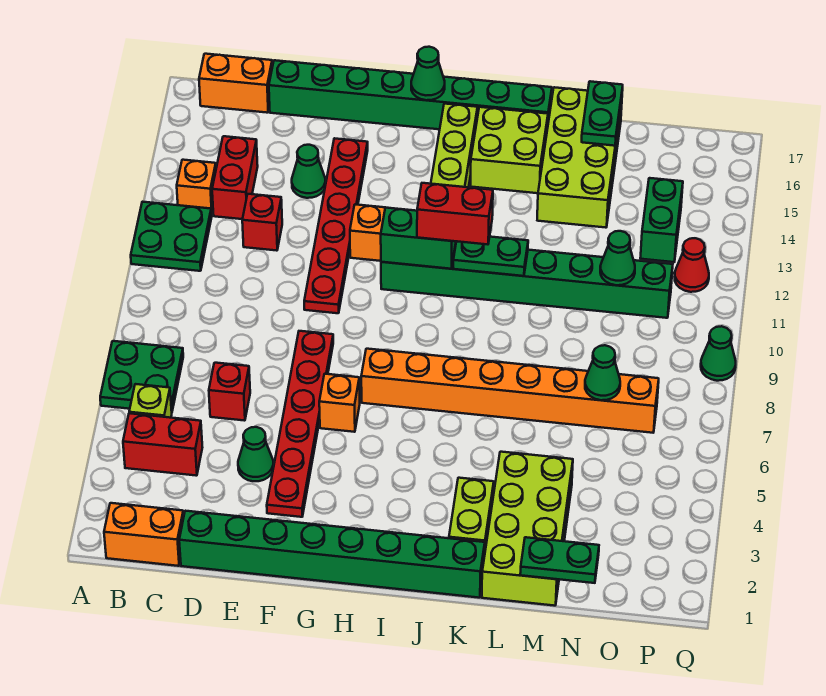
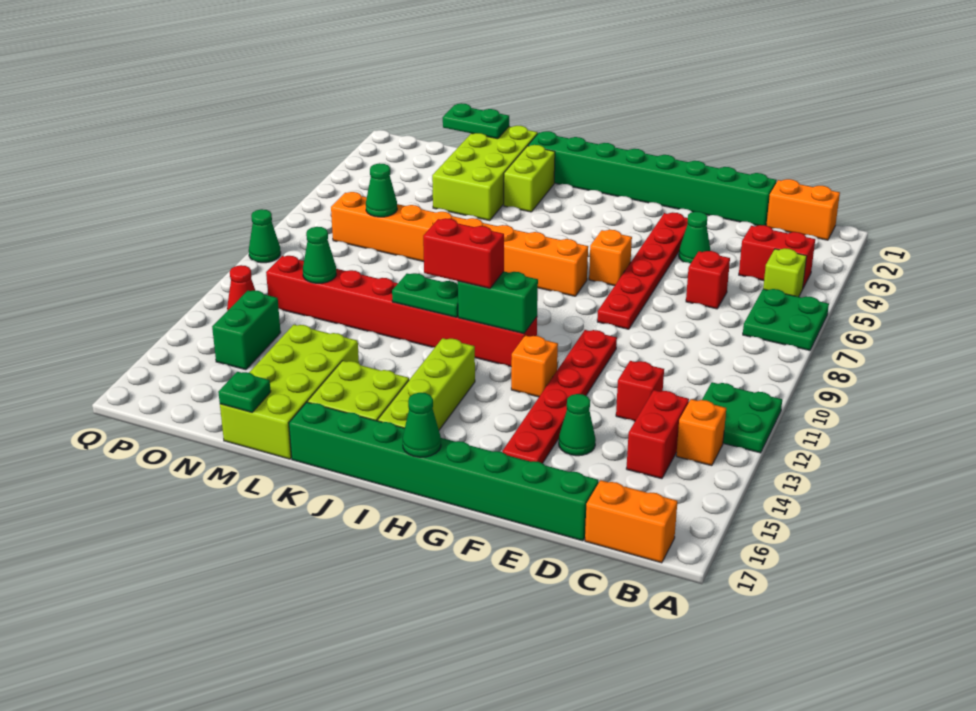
green 1x8 brick [381,244,673,318] -> red 1x8 brick [266,256,537,367]
green 1x2 plate [582,81,623,146] -> green 1x1 plate [218,372,271,412]

